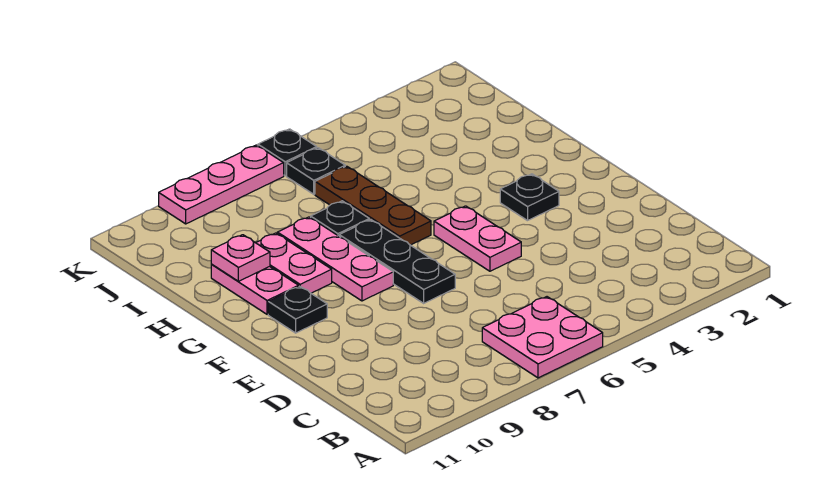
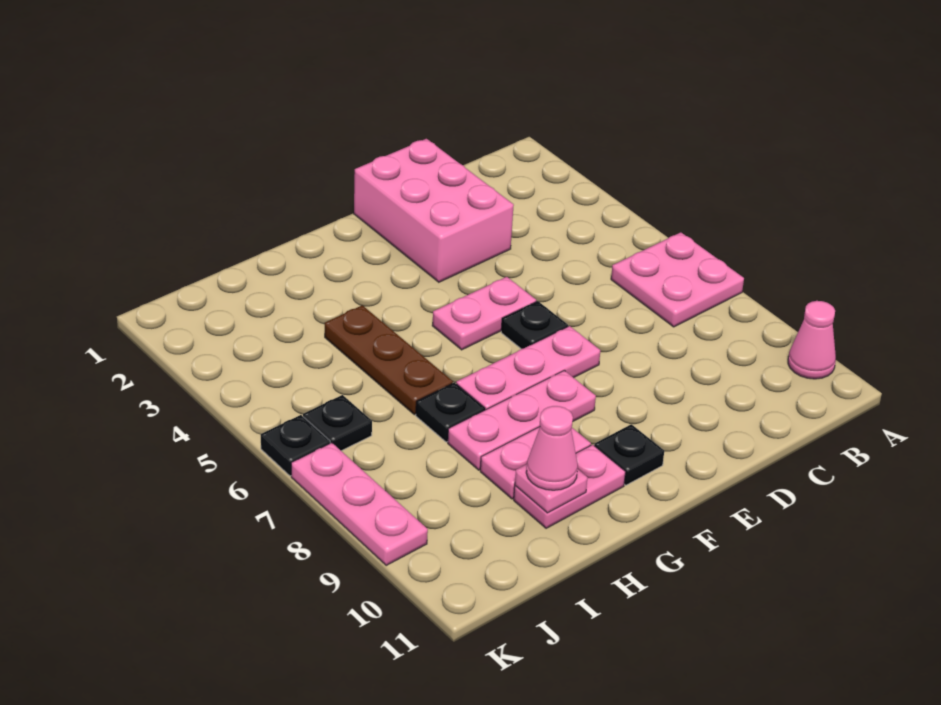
none -> pink 1x1 cone [788,301,836,379]
none -> pink 2x3 brick [354,139,514,282]
black 1x3 plate [339,220,455,303] -> pink 1x3 plate [456,326,600,410]
black 1x1 plate [500,174,559,221] -> black 1x1 plate moved to [501,301,568,349]
brown 1x3 plate [315,166,431,245] -> brown 1x3 plate turned to [325,305,453,415]
none -> pink 1x1 cone [526,406,578,490]

